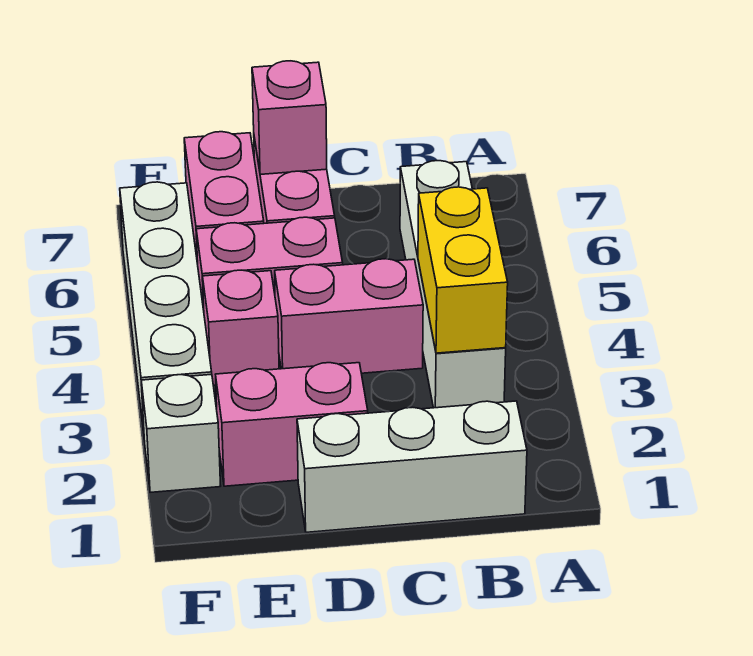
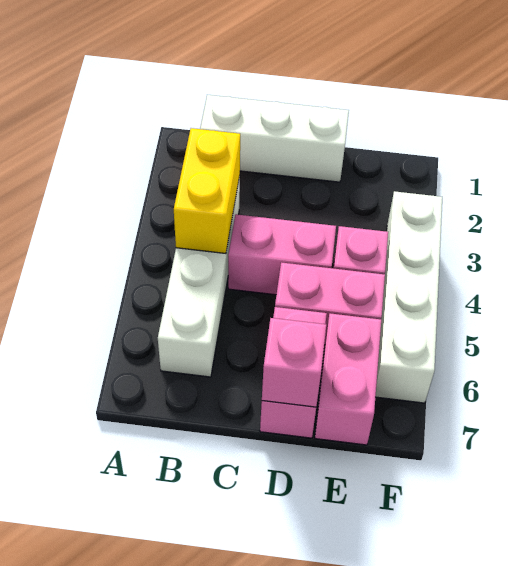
pink 1x2 brick [215,363,368,486] -> none
white 1x1 brick [141,374,221,492] -> none

